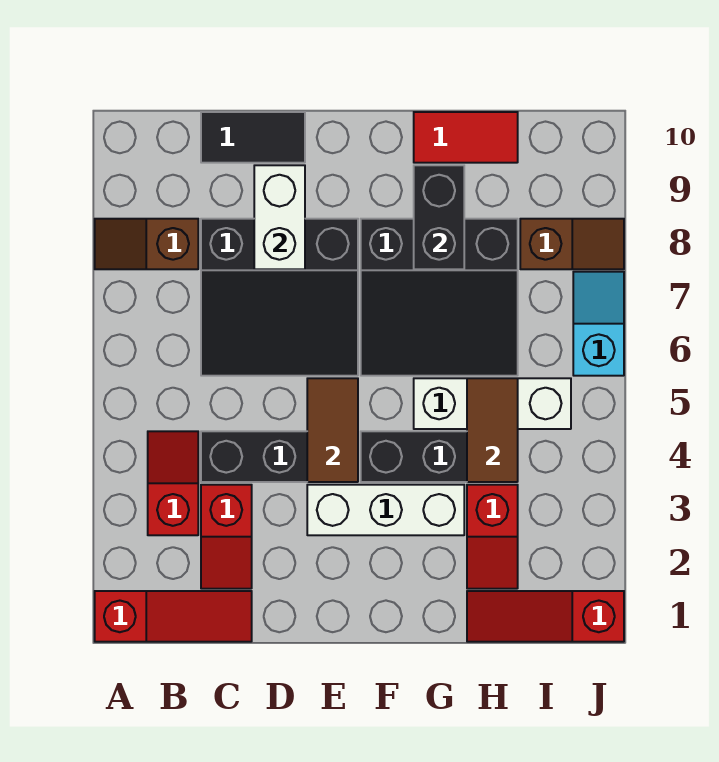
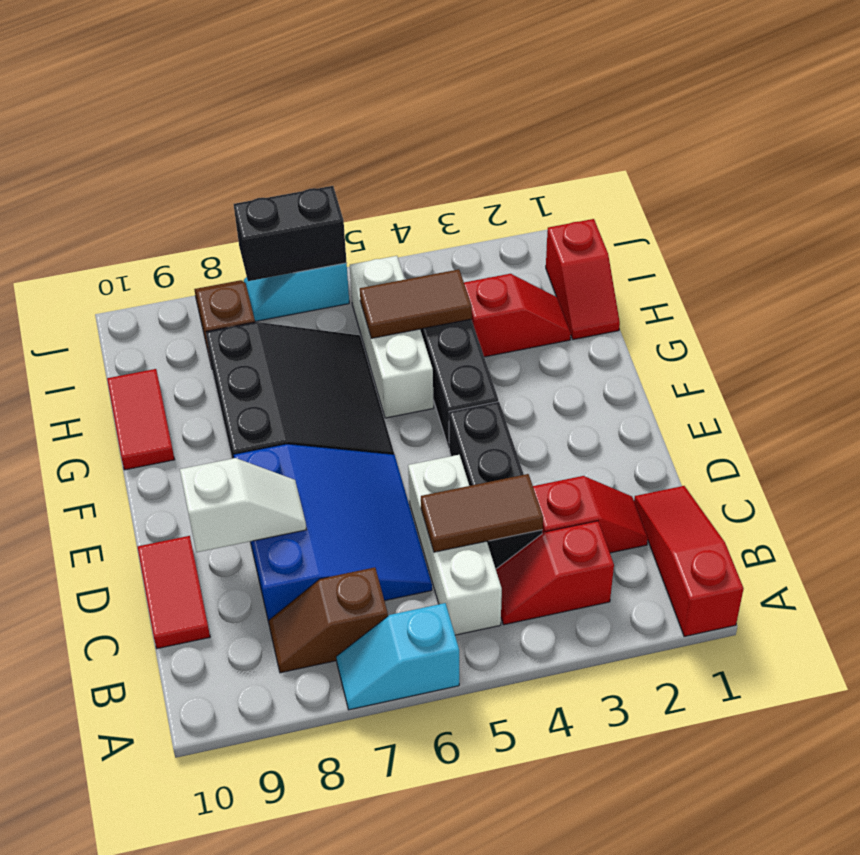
none -> cyan 1x2 slope [336,603,459,710]
brown 1x2 slope [95,219,198,269] -> brown 1x2 slope turned to [269,567,388,673]
black 3x3 slope [201,219,358,376] -> blue 3x3 slope [233,444,432,621]
black 1x2 tile [201,112,305,163] -> red 1x2 tile [138,536,210,649]
white 1x2 brick [254,165,305,269] -> white 1x2 slope [180,458,306,552]
white 1x3 brick [307,485,464,535] -> white 1x3 brick moved to [408,455,502,635]
brown 1x2 tile [307,378,358,482] -> brown 1x2 tile moved to [421,474,543,552]
black 1x2 brick [414,165,464,269] -> black 1x2 brick moved to [234,186,347,281]
red 1x3 slope [467,591,624,642] -> red 1x2 slope [546,219,620,340]

